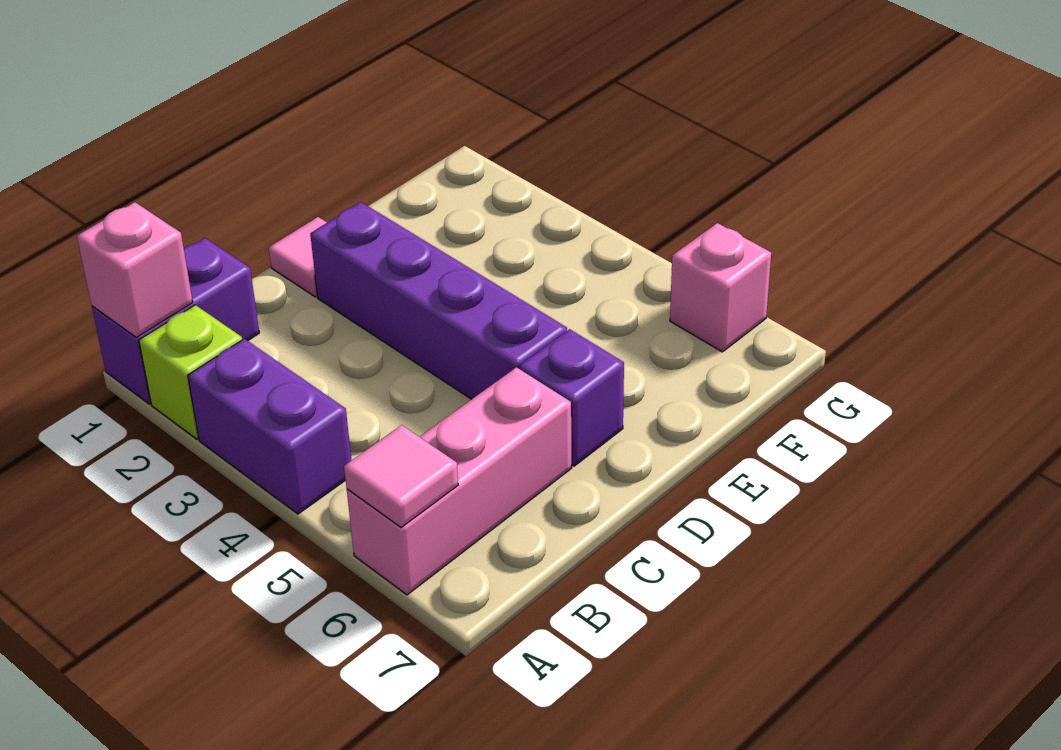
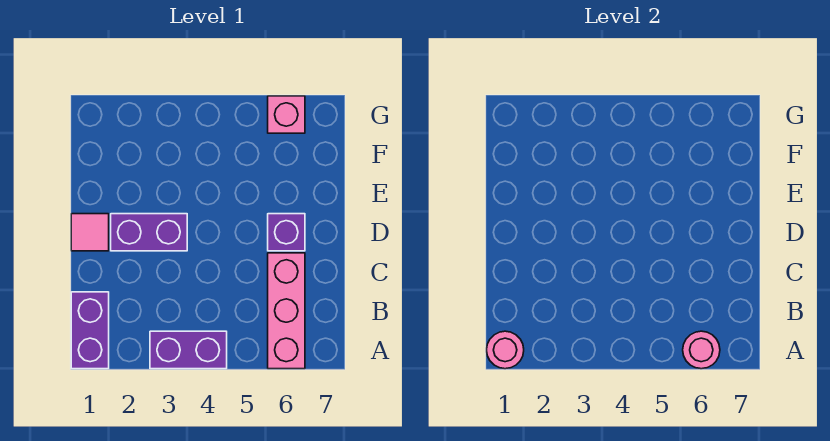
pink 1x1 brick [77,202,193,337] -> pink 1x1 round brick [487,331,524,369]
lime 1x1 brick [139,305,242,439] -> none
pink 1x1 tile [344,425,458,528] -> pink 1x1 round brick [683,331,720,369]
purple 1x4 brick [310,202,567,399] -> purple 1x2 brick [111,214,187,251]

